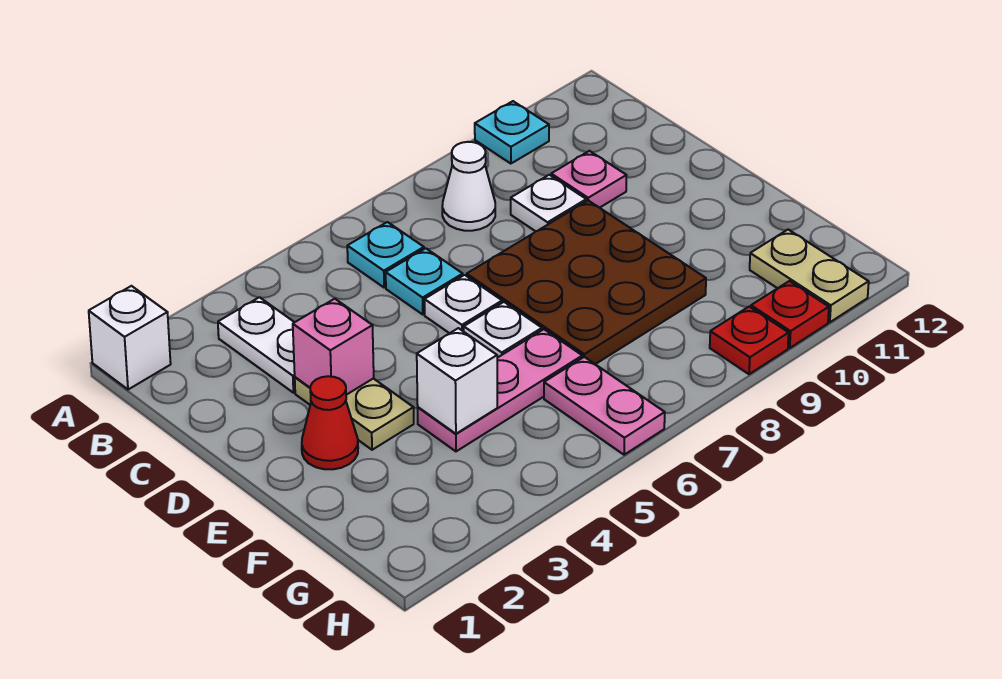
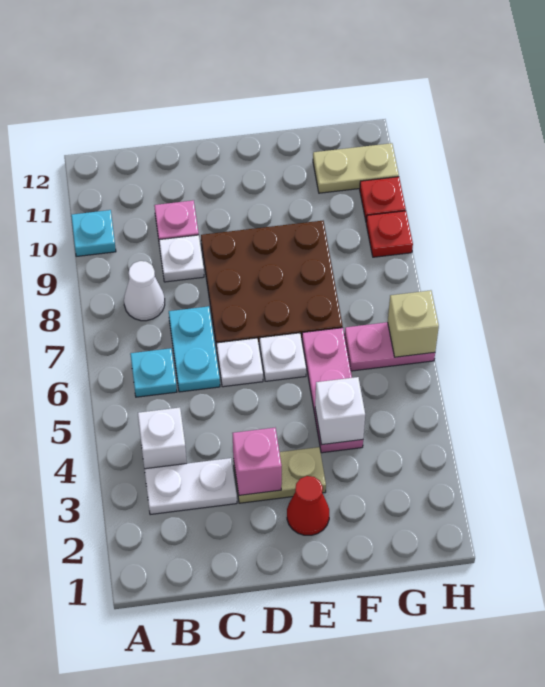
white 1x1 brick [89,286,171,390] -> white 1x1 brick moved to [138,408,187,469]
cyan 1x1 plate [386,248,463,314] -> cyan 1x2 plate [169,306,220,392]
none -> tan 1x1 brick [388,290,439,357]

